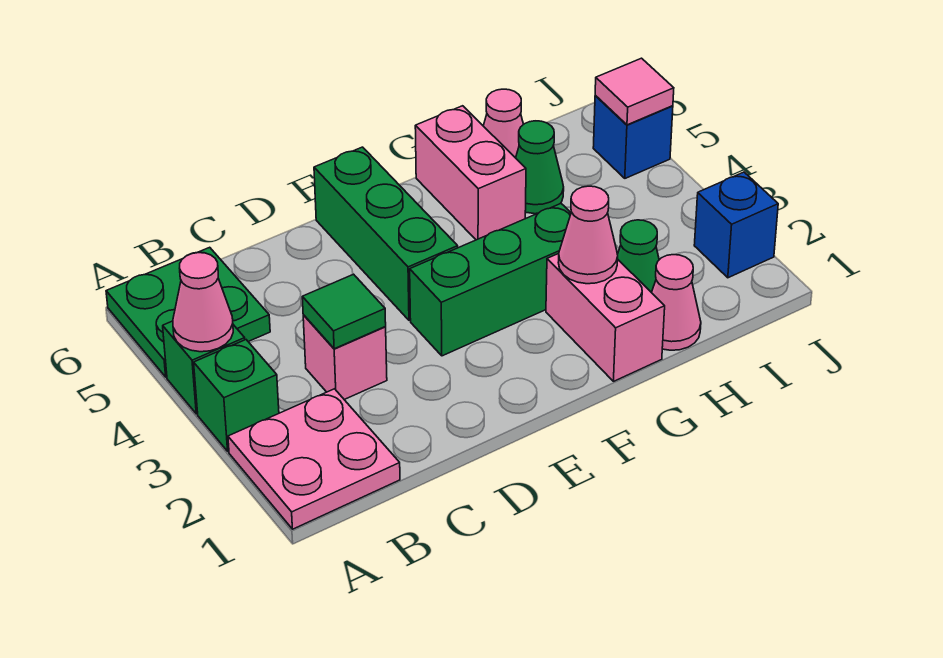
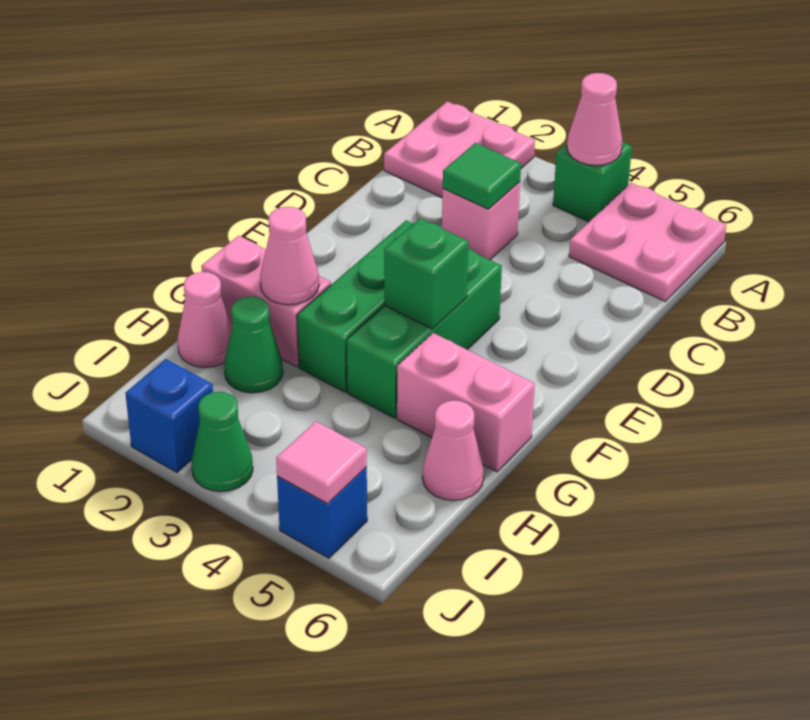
green 1x1 brick [194,340,279,451] -> green 1x1 brick moved to [384,218,469,329]
green 2x2 plate [106,247,270,377] -> pink 2x2 plate [569,183,726,301]
green 1x3 brick [314,147,458,320] -> green 1x3 brick turned to [347,249,502,418]
green 1x1 cone [516,121,564,214] -> green 1x1 cone moved to [191,392,253,492]

